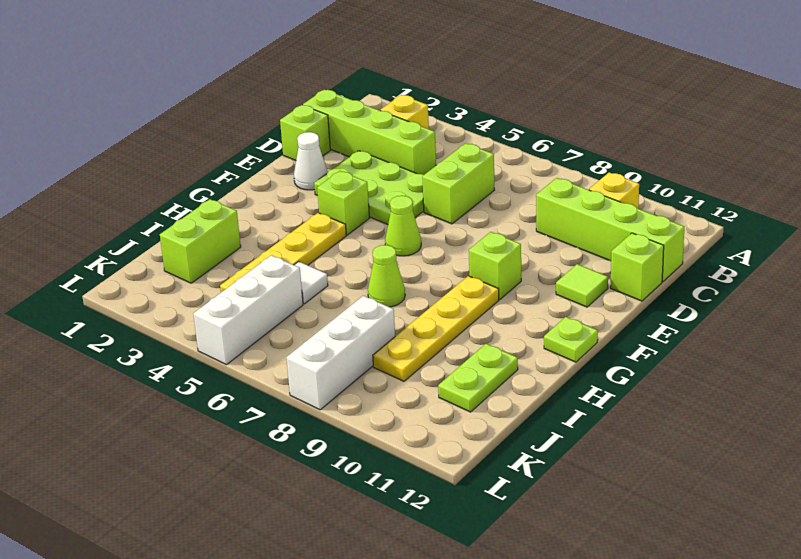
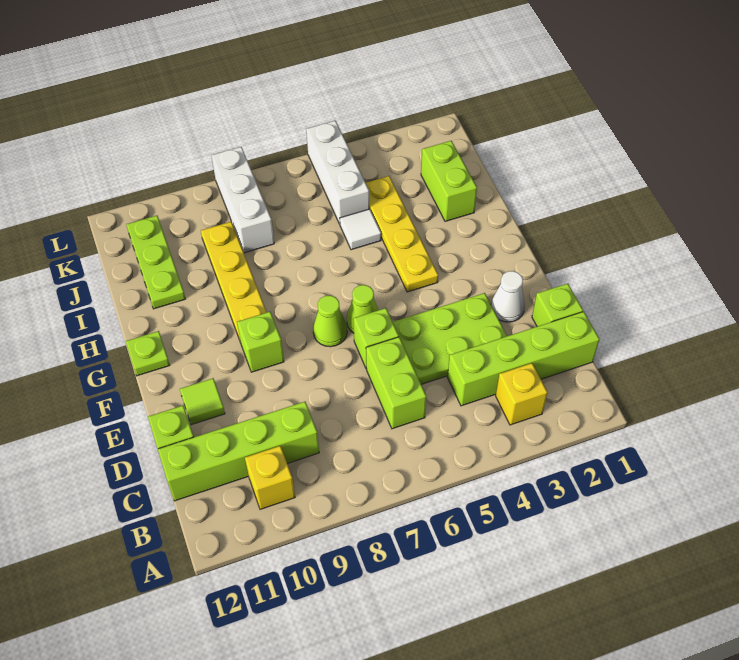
lime 1x1 brick [317,171,369,235] -> lime 1x1 brick moved to [353,308,399,368]
lime 1x1 cone [368,245,405,307] -> lime 1x1 cone moved to [313,295,347,347]
lime 1x2 plate [438,344,518,412] -> lime 1x3 plate [126,216,185,309]

